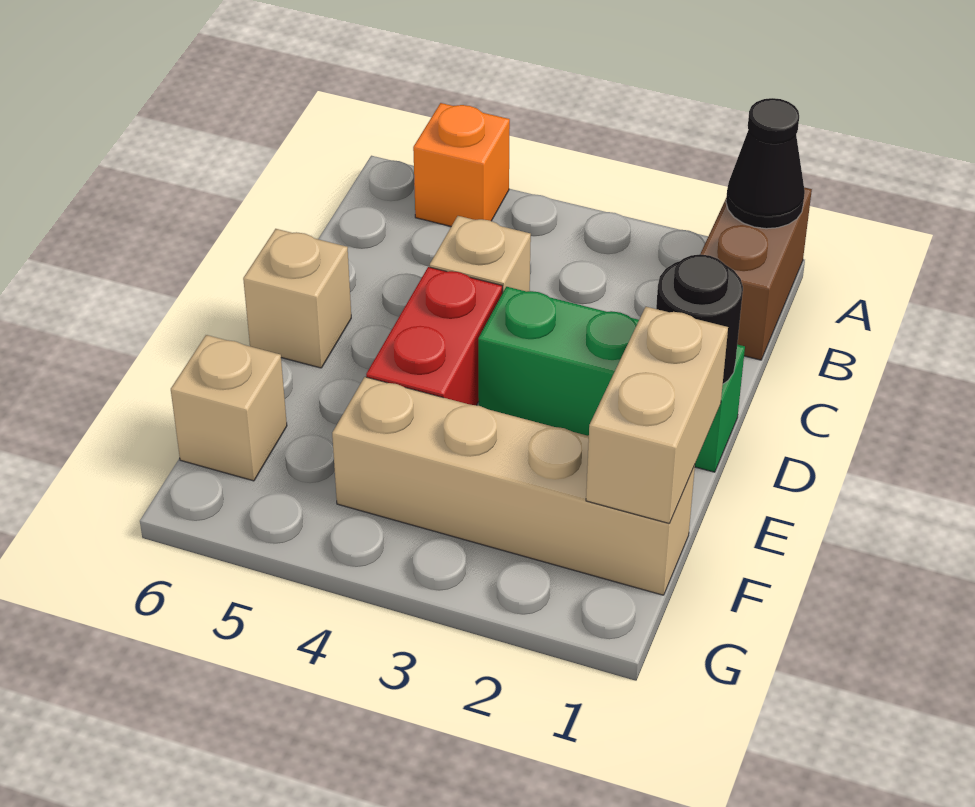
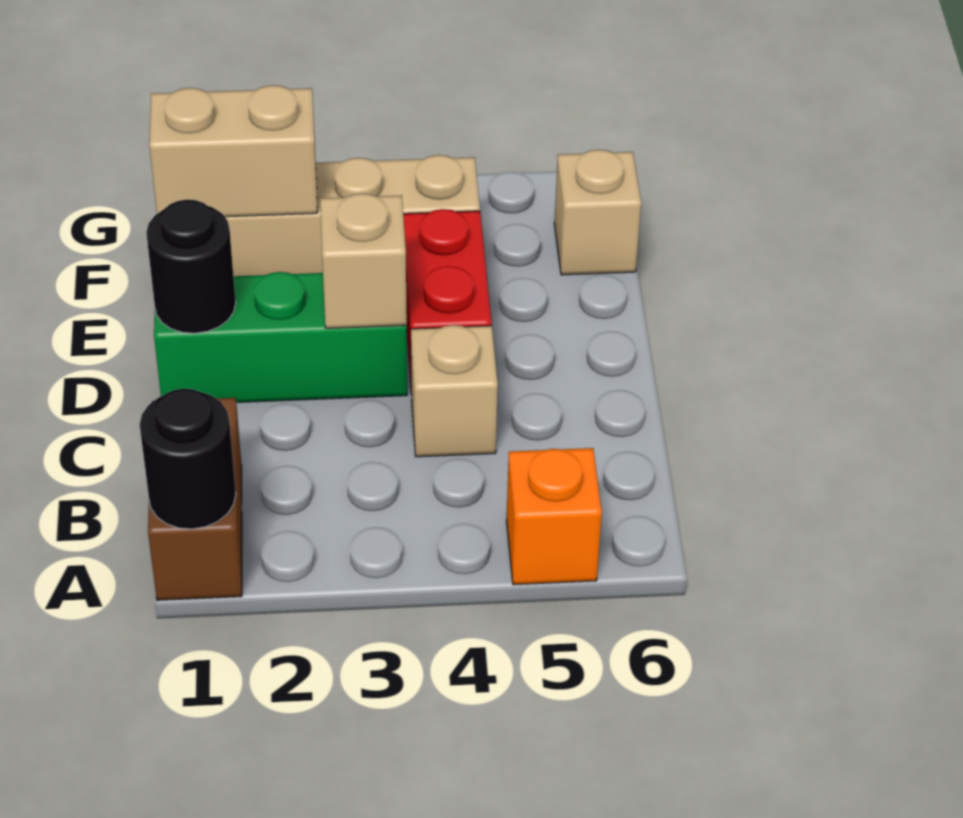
black 1x1 cone [726,98,805,229] -> black 1x1 round brick [140,389,236,529]
tan 1x1 brick [243,229,351,368] -> tan 1x1 brick moved to [320,193,407,328]
tan 1x2 brick [586,307,728,524] -> tan 1x2 brick turned to [149,85,317,217]

